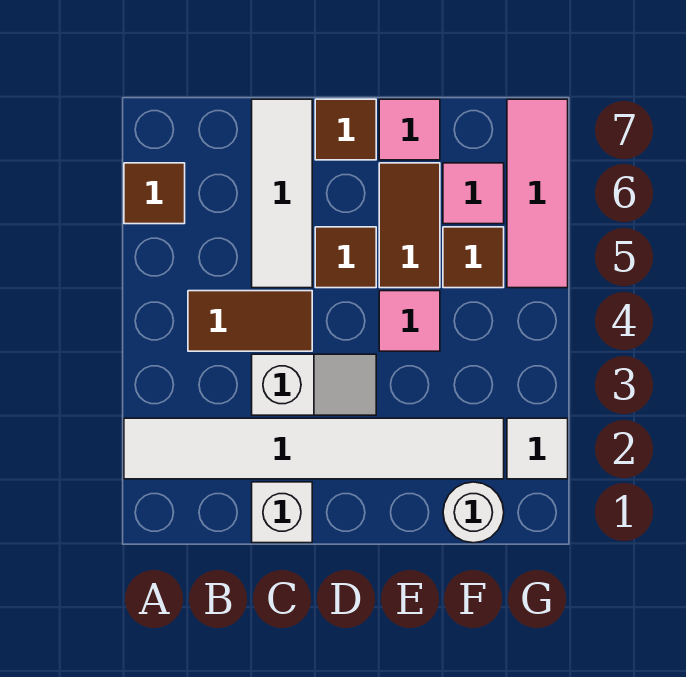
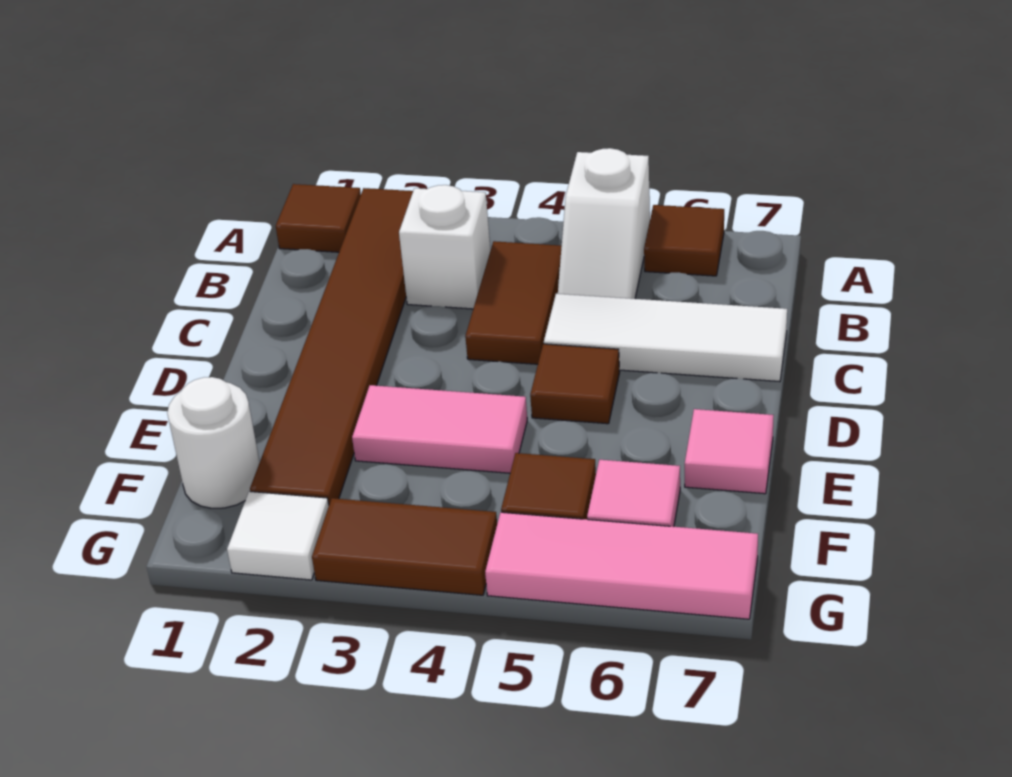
white 1x6 tile [124,418,504,479] -> brown 1x6 tile [250,188,413,504]
white 1x1 brick [252,482,312,543] -> white 1x1 brick moved to [399,185,491,309]
white 1x2 slope [252,354,376,415] -> white 1x2 slope moved to [558,148,650,299]
brown 1x1 tile [315,99,376,160] -> brown 1x1 tile moved to [276,184,361,252]
pink 1x1 tile [379,291,440,351] -> pink 1x2 tile [352,385,527,473]
brown 1x2 tile [379,163,440,288] -> brown 1x2 tile moved to [312,498,497,595]

